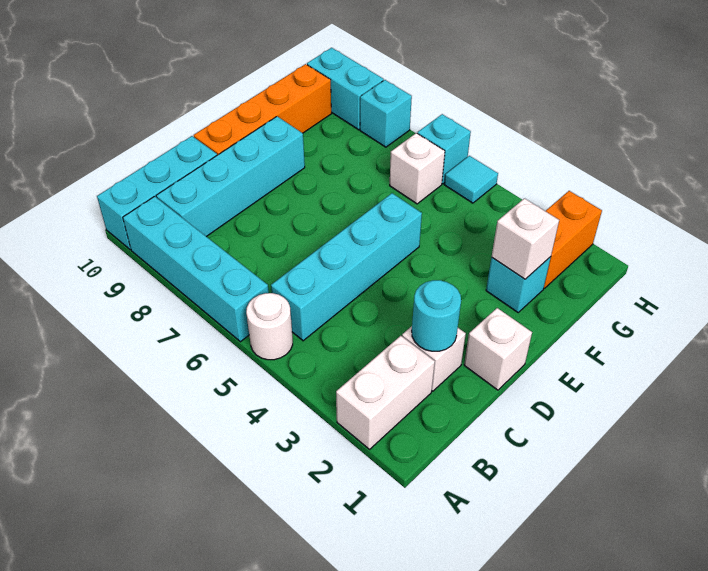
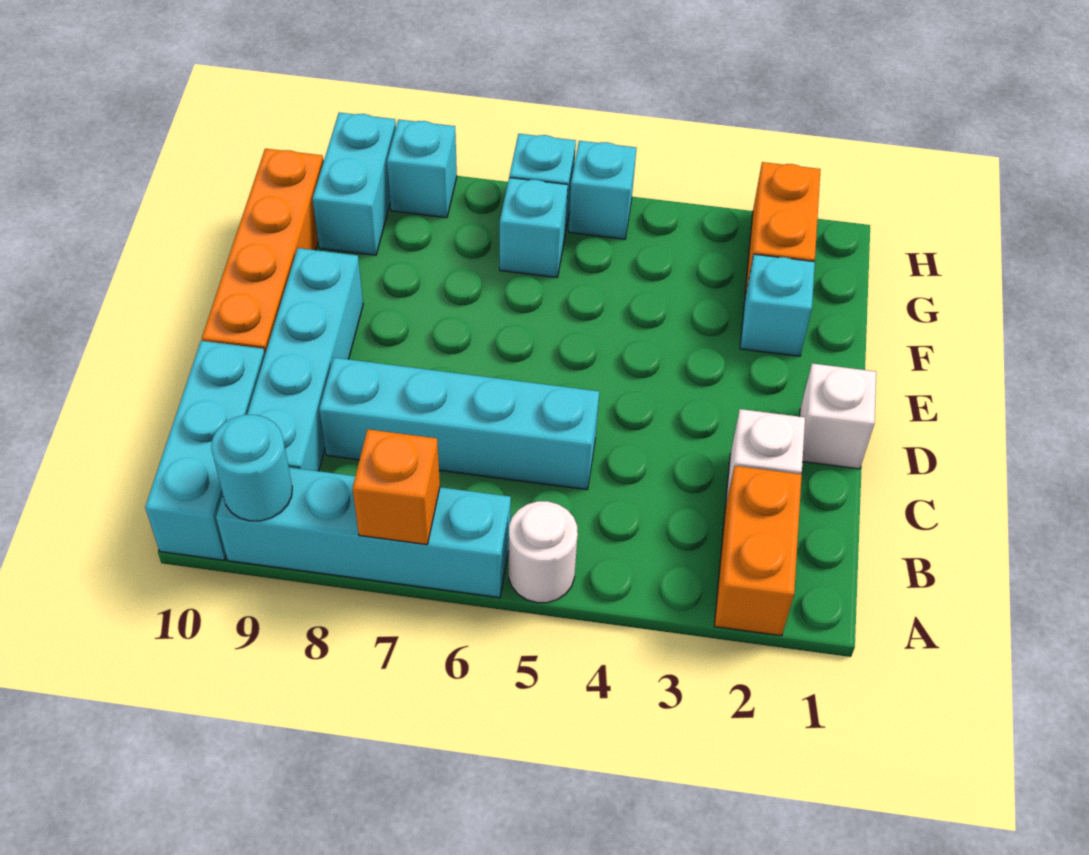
white 1x2 brick [336,336,435,449] -> orange 1x2 brick [714,466,802,636]
none -> orange 1x1 brick [353,429,440,545]
cyan 1x4 brick [271,193,422,341] -> cyan 1x4 brick turned to [319,358,599,490]
cyan 1x1 round brick [412,280,461,351] -> cyan 1x1 round brick moved to [211,415,292,521]
white 1x1 brick [492,198,559,279] -> none
white 1x1 brick [390,133,445,204] -> cyan 1x1 brick [500,178,568,278]
cyan 1x1 tile [444,156,498,203] -> cyan 1x1 brick [569,141,636,239]
cyan 1x2 brick [307,48,384,130] -> cyan 1x2 brick turned to [313,113,396,255]

